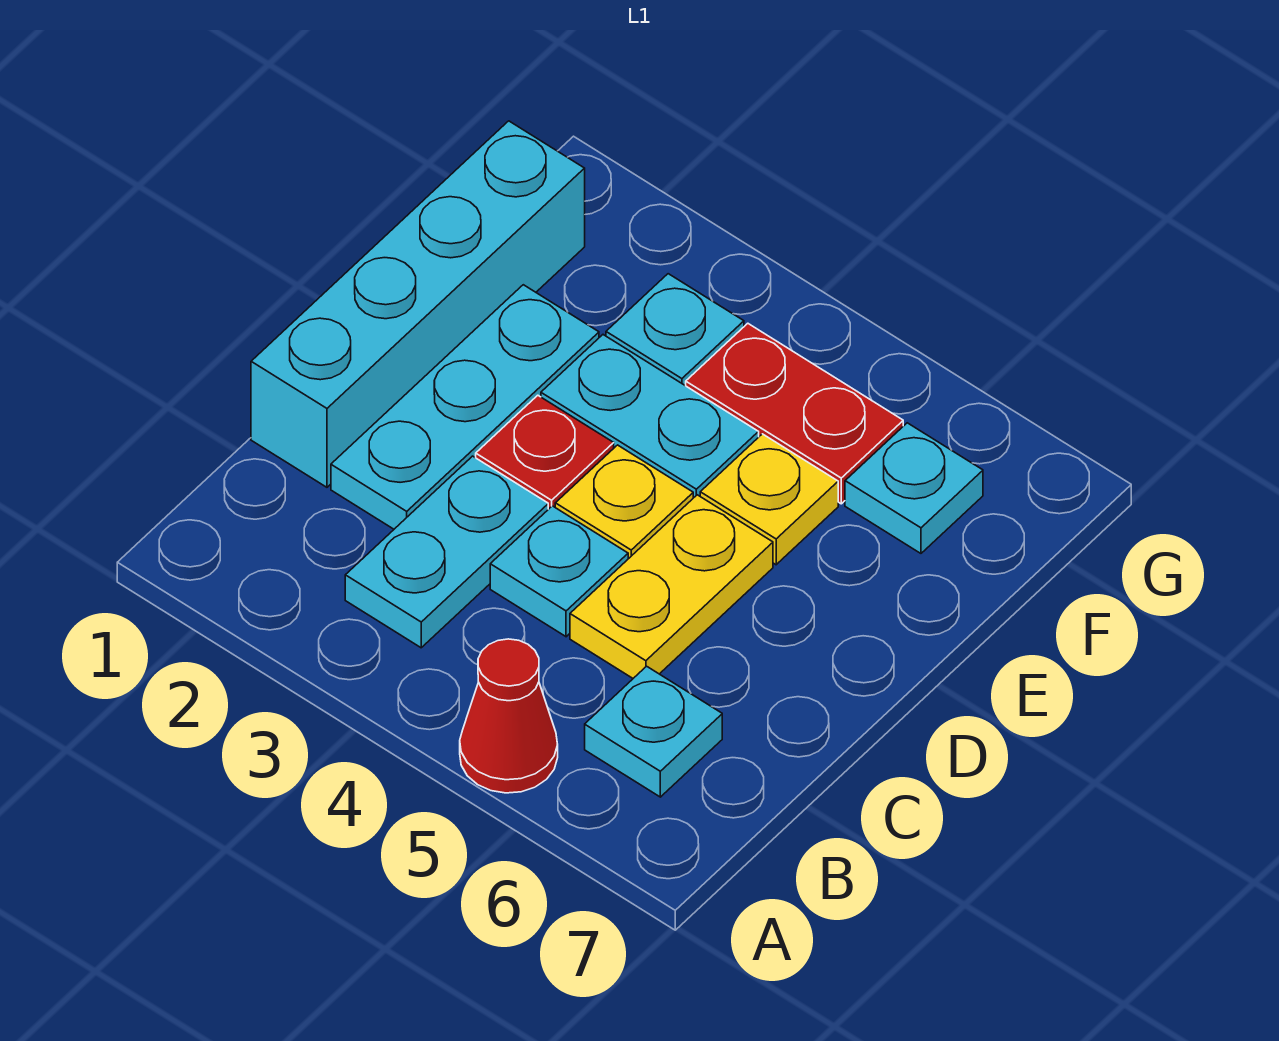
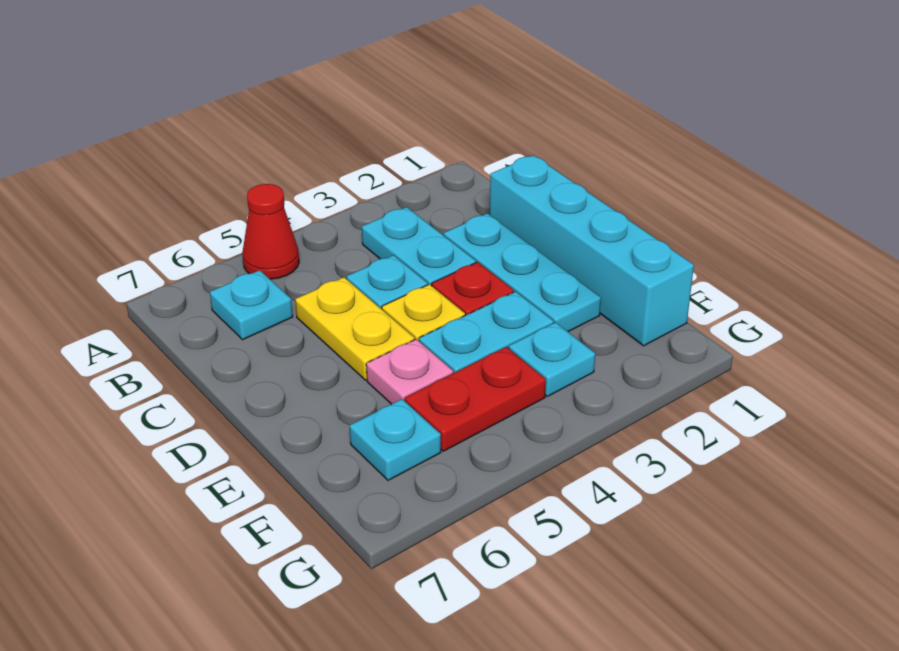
yellow 1x1 plate [700,434,838,565] -> pink 1x1 plate [366,339,453,404]

